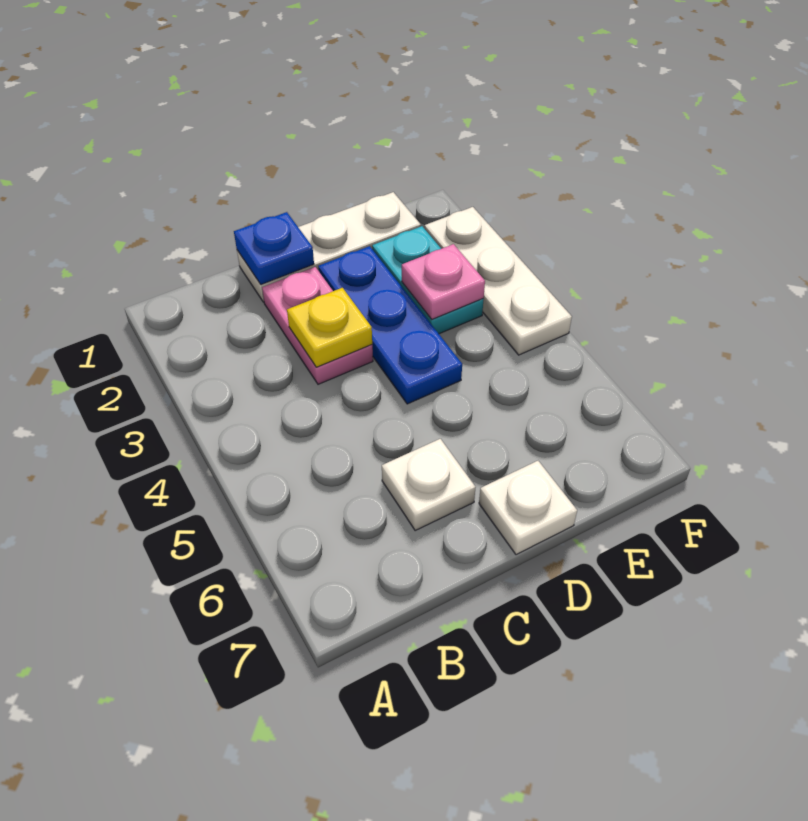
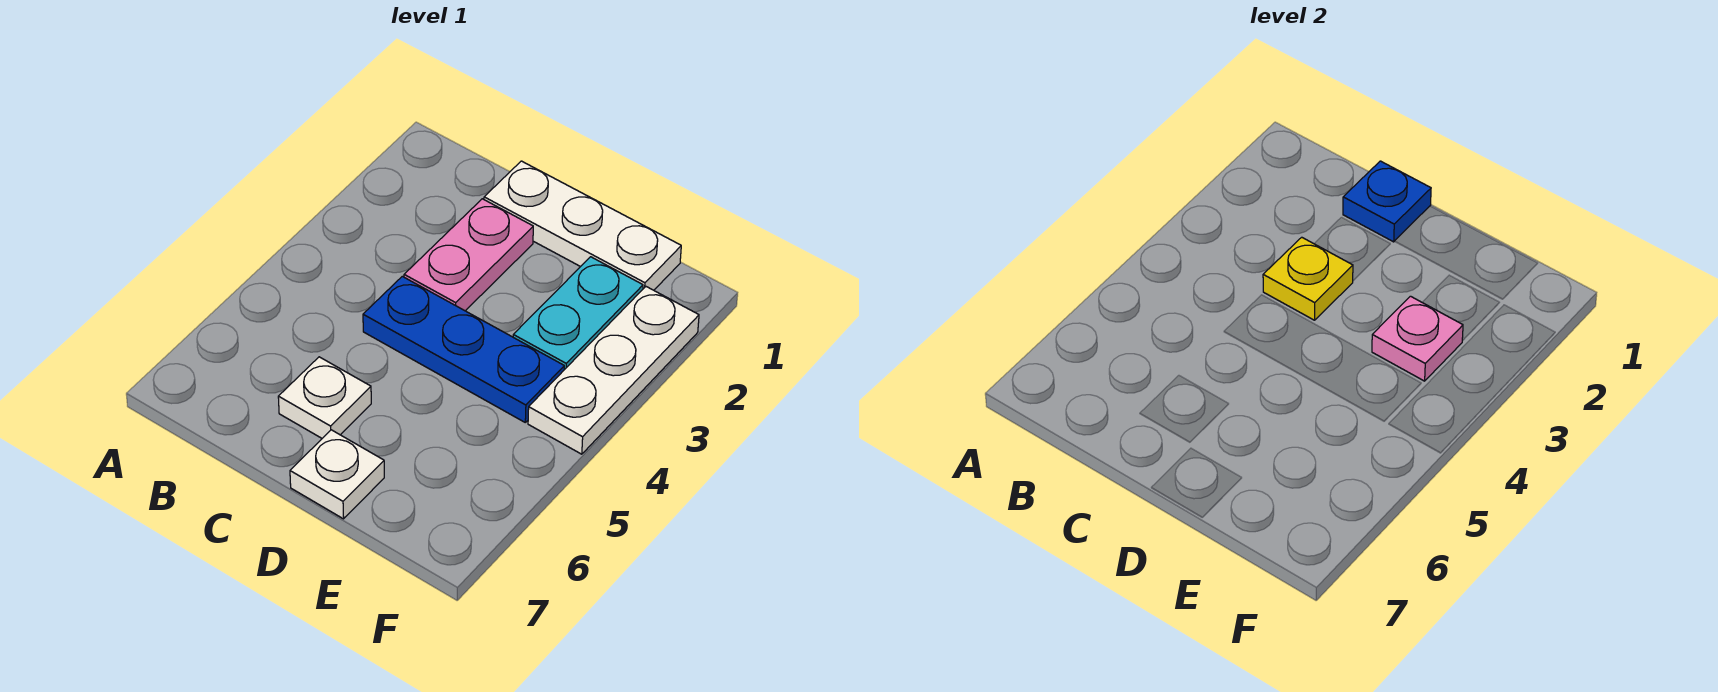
blue 1x3 plate [318,246,462,404] -> blue 1x3 plate turned to [363,276,564,422]

